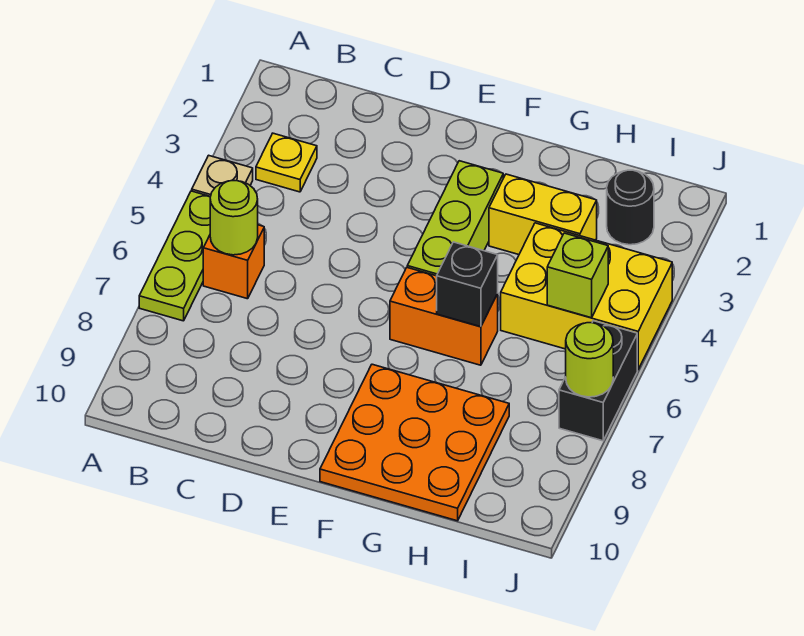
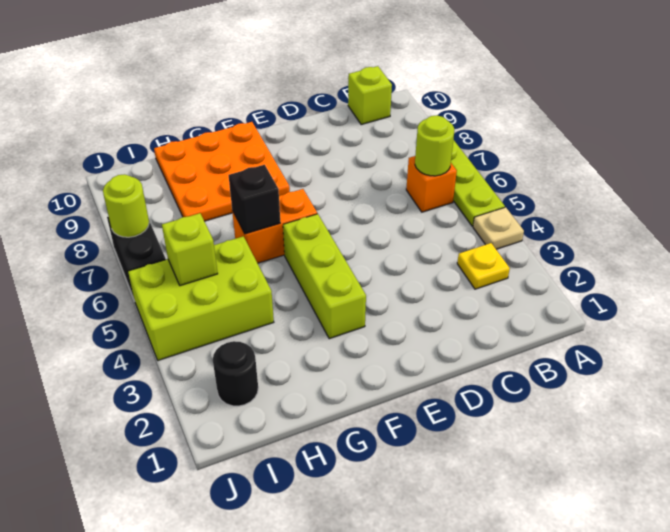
none -> lime 1x1 brick [348,66,392,125]
yellow 1x2 brick [489,174,597,255] -> none
yellow 2x3 brick [501,223,672,370] -> lime 2x3 brick [128,236,274,360]

